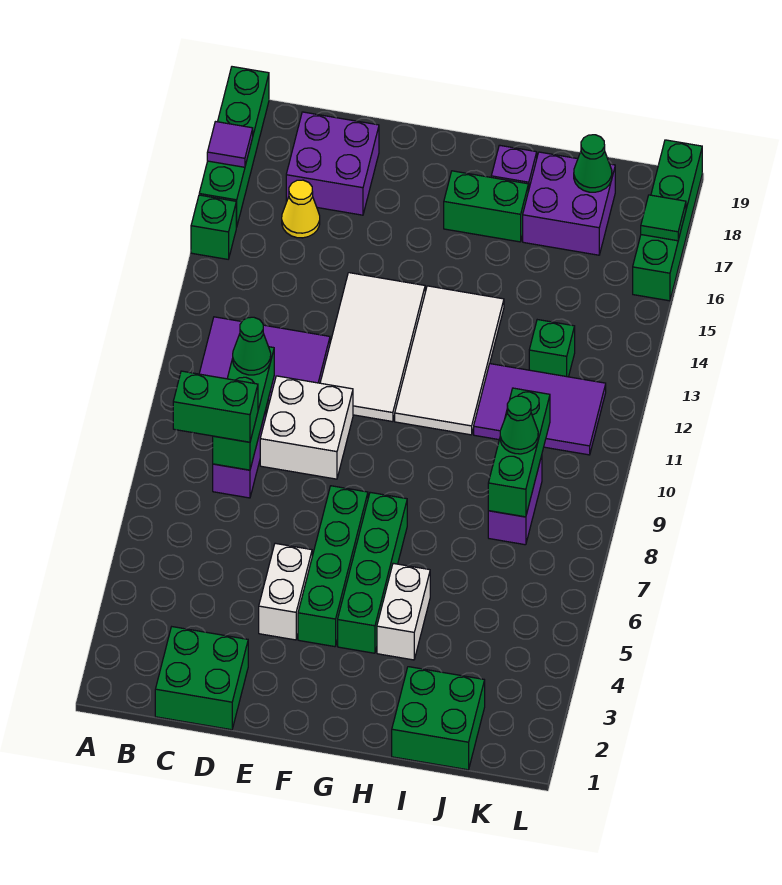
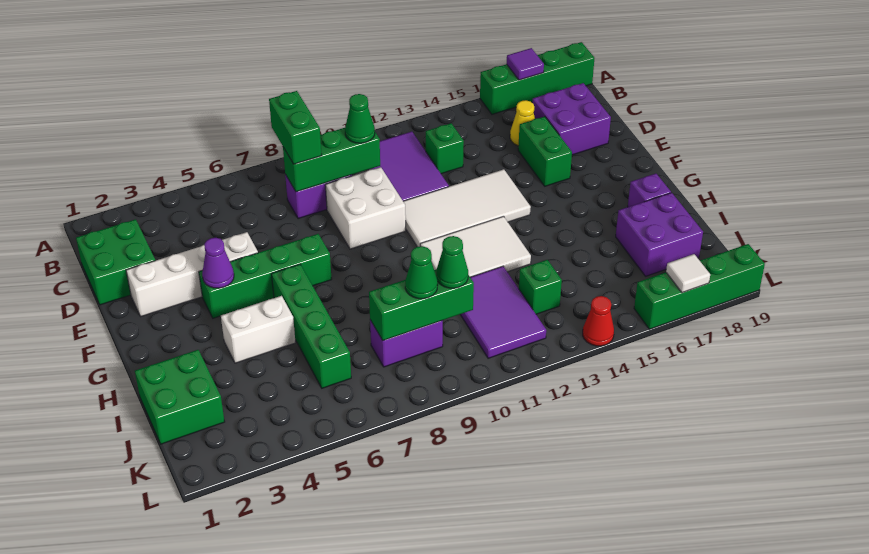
green 1x1 brick [191,195,236,259] -> green 1x1 brick moved to [426,123,464,174]
white 1x2 brick [259,543,312,640] -> white 1x4 brick [126,232,258,316]
none -> purple 1x1 cone [202,238,234,288]
green 1x4 brick [338,492,407,653] -> green 1x4 brick turned to [272,264,351,388]
white 2x4 tile [395,286,504,435] -> white 2x3 tile [420,216,531,277]
green 1x2 brick [444,171,528,242] -> green 1x2 brick moved to [518,117,572,186]
green 1x1 cone [574,135,612,192] -> green 1x1 cone moved to [436,236,468,288]
none -> red 1x1 cone [583,296,614,346]
green 1x1 tile [641,195,686,241] -> white 1x1 tile [666,254,710,293]

